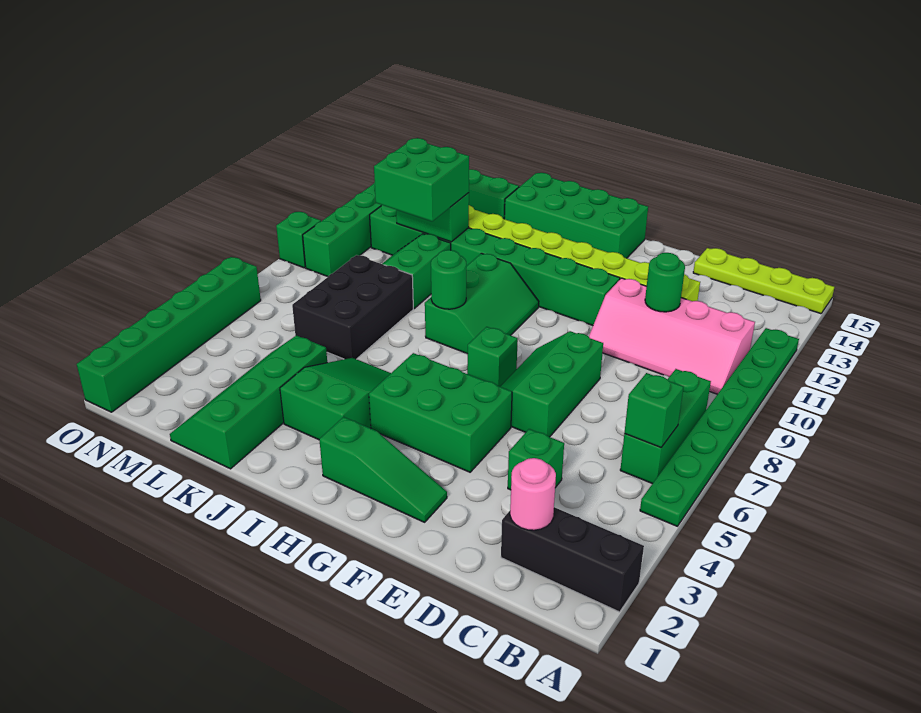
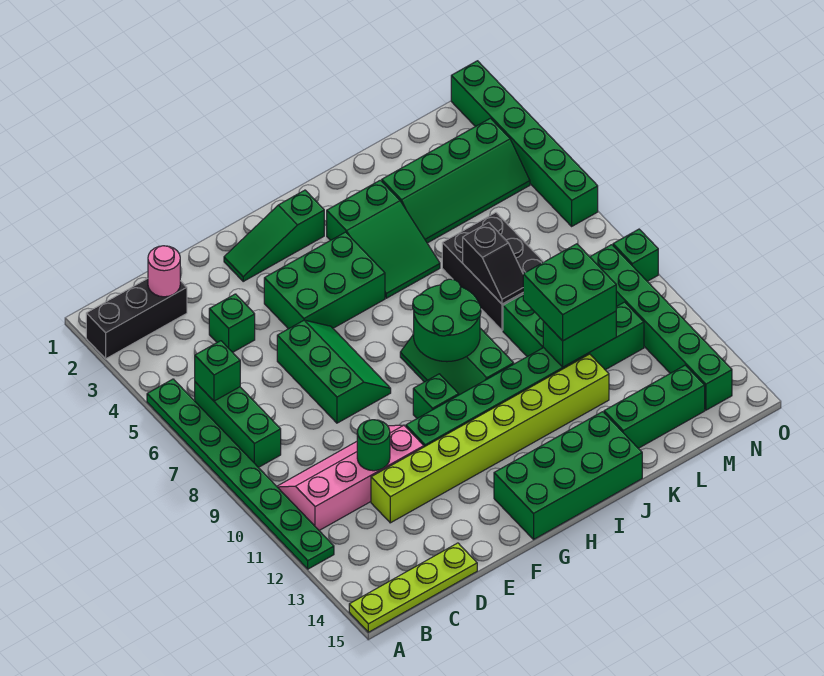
green 1x1 brick [467,327,518,387] -> green 1x1 brick moved to [413,374,459,418]
green 1x1 round brick [431,250,466,309] -> green 2x2 round brick [413,279,481,362]
green 2x4 slope [170,336,327,469] -> green 2x4 slope turned to [382,118,530,243]
none -> black 1x2 slope [463,223,523,304]

